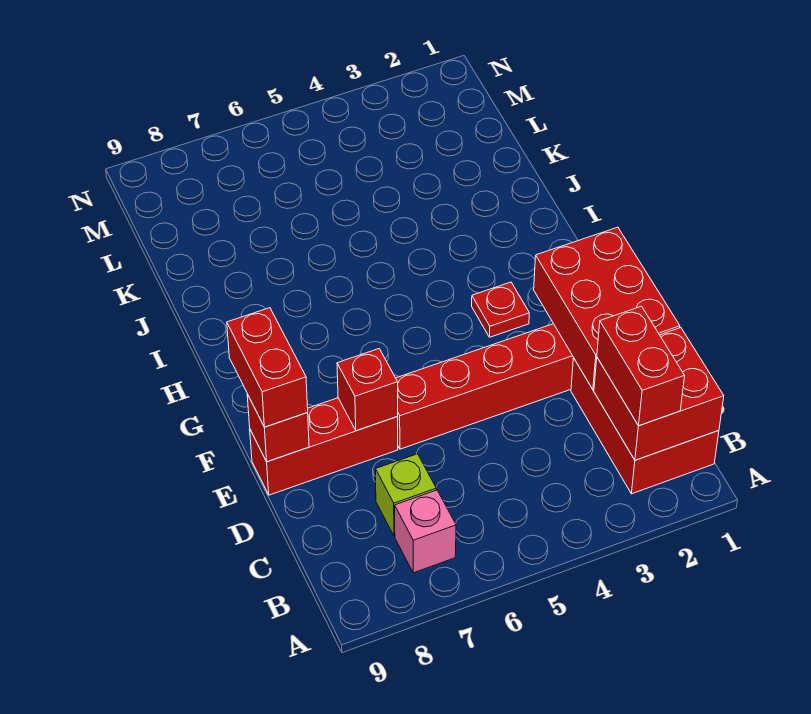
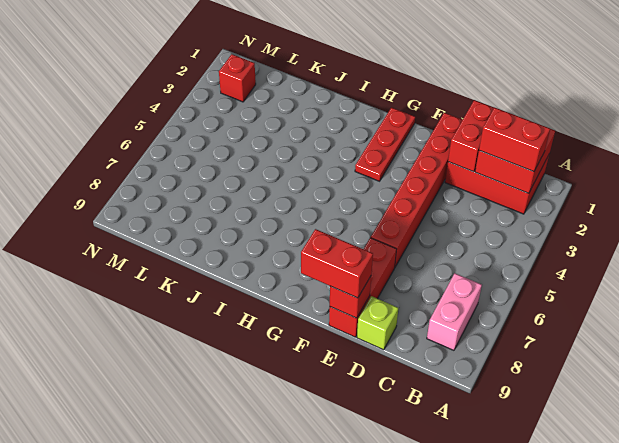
pink 1x1 brick [395,490,456,573] -> pink 1x2 brick [427,273,482,350]
lime 1x1 brick [376,454,436,536] -> lime 1x1 brick moved to [357,296,398,350]
red 2x3 brick [534,227,680,390] -> red 1x2 brick [448,100,494,172]
red 1x1 brick [337,349,398,431] -> red 1x1 brick moved to [219,54,256,102]
red 1x1 plate [472,282,529,337] -> red 1x3 plate [355,108,415,181]

